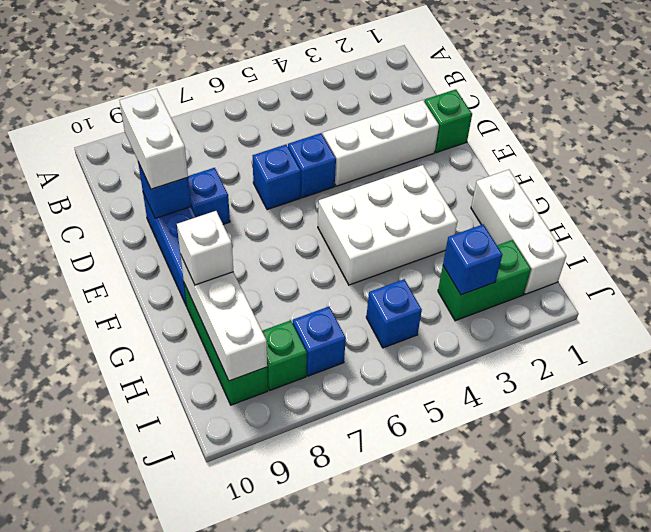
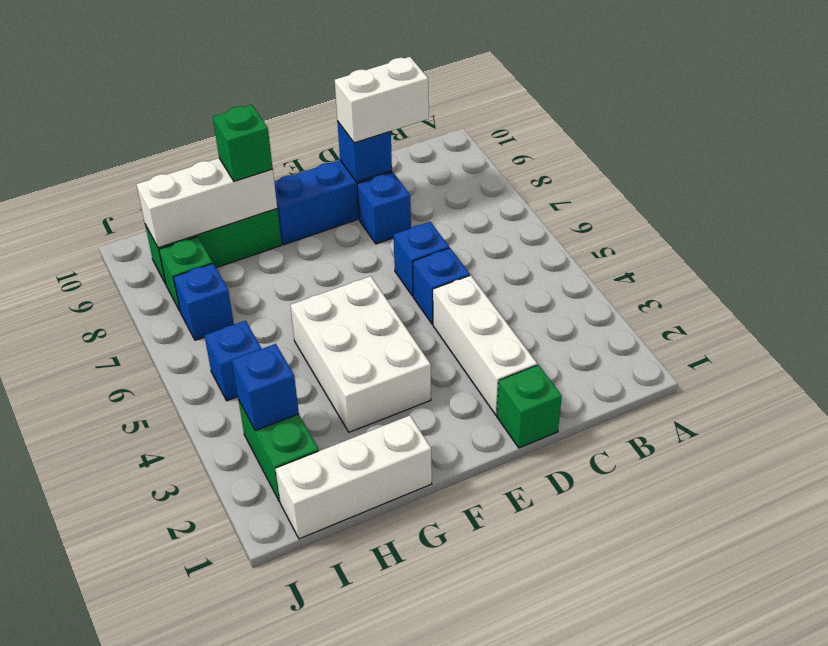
white 1x1 brick [177,211,233,285] -> green 1x1 brick [213,105,273,181]

